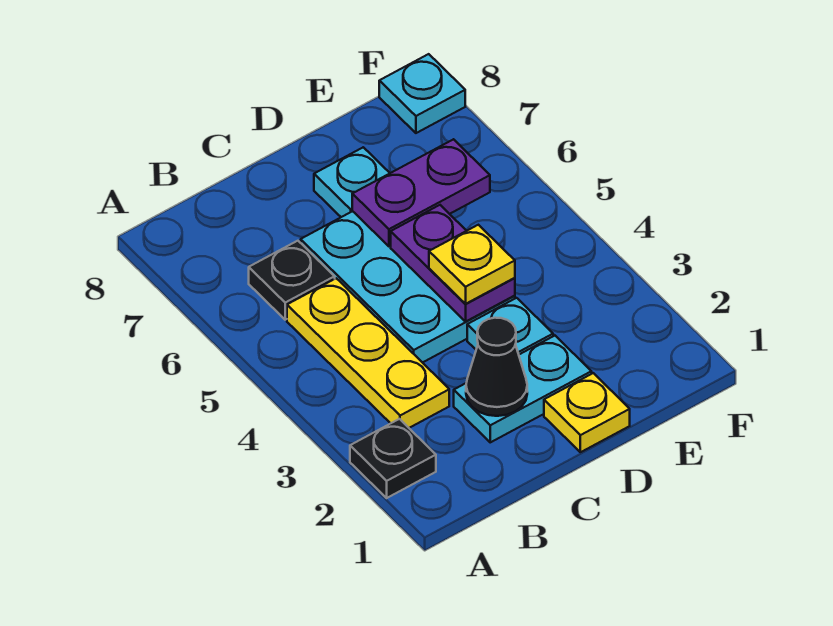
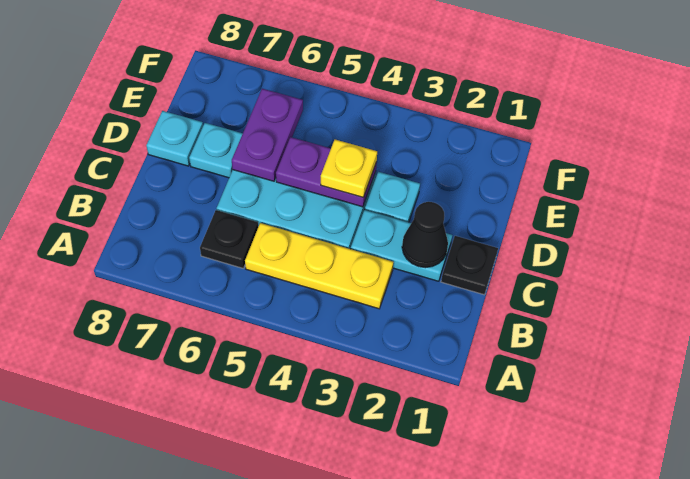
black 1x1 plate [350,419,436,498] -> black 1x1 plate moved to [441,236,498,295]
cyan 1x2 plate [454,336,592,442] -> cyan 1x2 plate turned to [351,210,452,281]
yellow 1x1 plate [544,373,630,452] -> none
cyan 1x1 plate [379,54,465,133] -> cyan 1x1 plate moved to [146,111,203,166]

